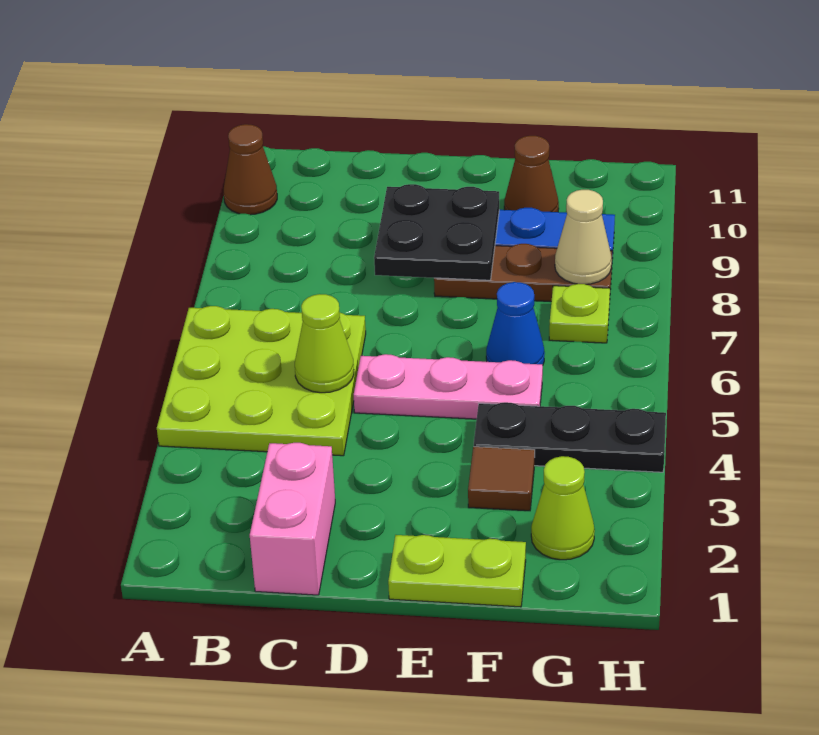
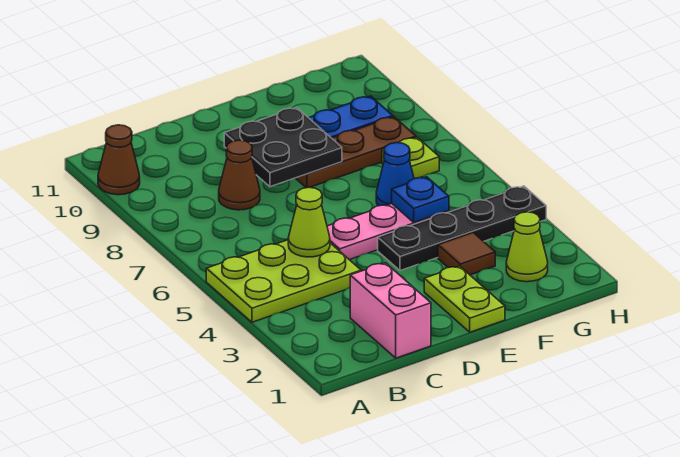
lime 3x3 plate [157,306,366,456] -> lime 2x3 plate [206,240,361,322]
lime 1x2 plate [388,535,526,607] -> lime 1x2 plate turned to [424,266,505,332]
black 1x3 plate [474,402,666,472] -> black 1x4 plate [378,186,546,271]
none -> blue 1x1 plate [392,177,449,222]
brown 1x1 cone [504,136,559,212] -> brown 1x1 cone moved to [219,140,260,210]
tan 1x1 cone [555,190,612,284] -> none

